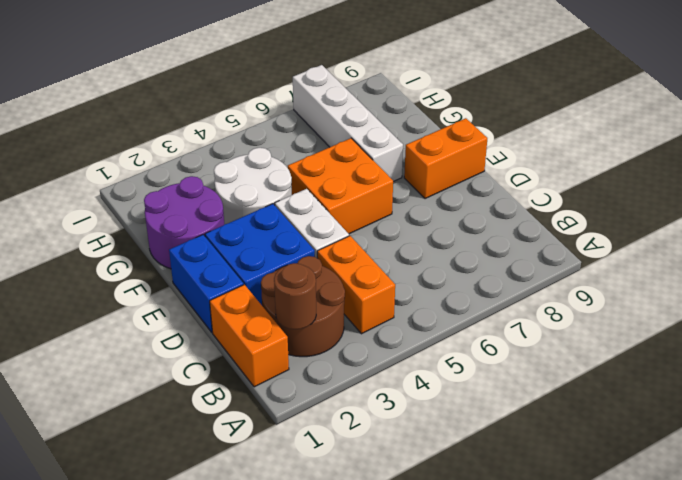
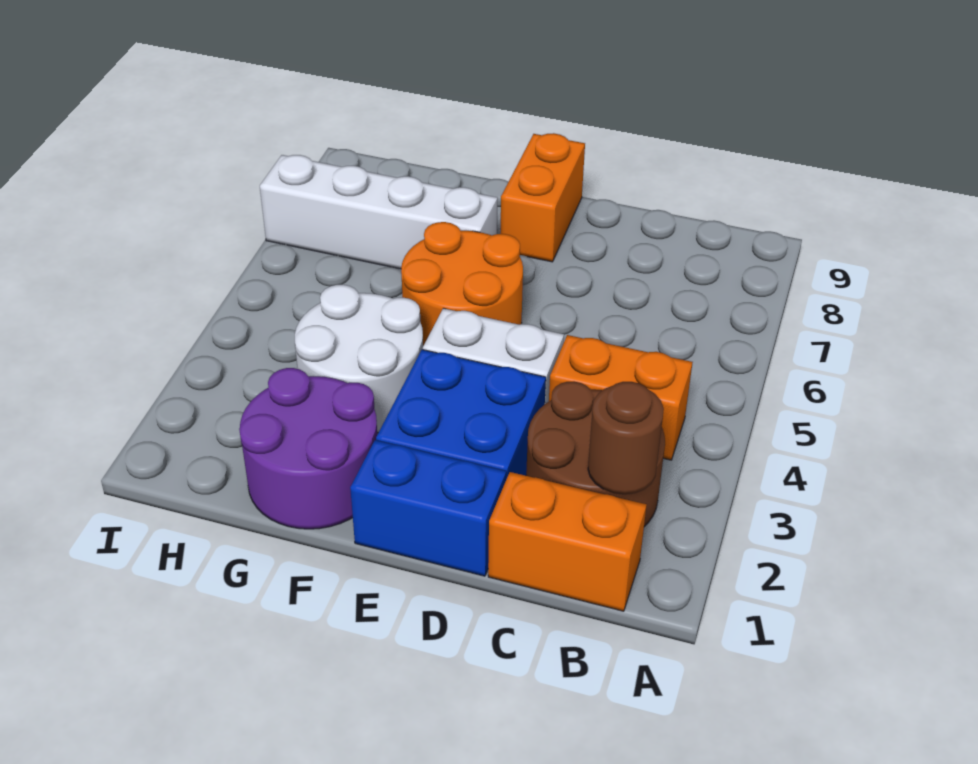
orange 2x2 brick [288,138,393,234] -> orange 2x2 round brick [401,222,523,346]

